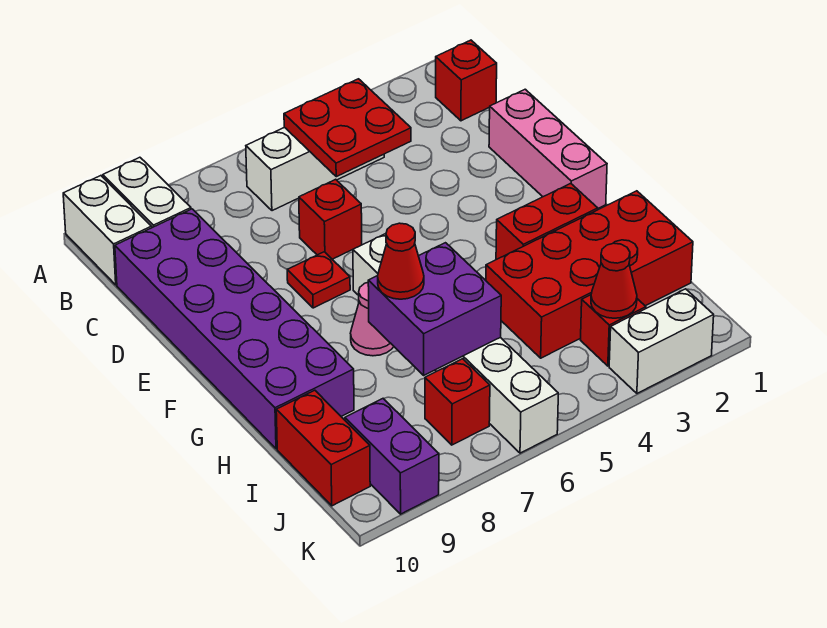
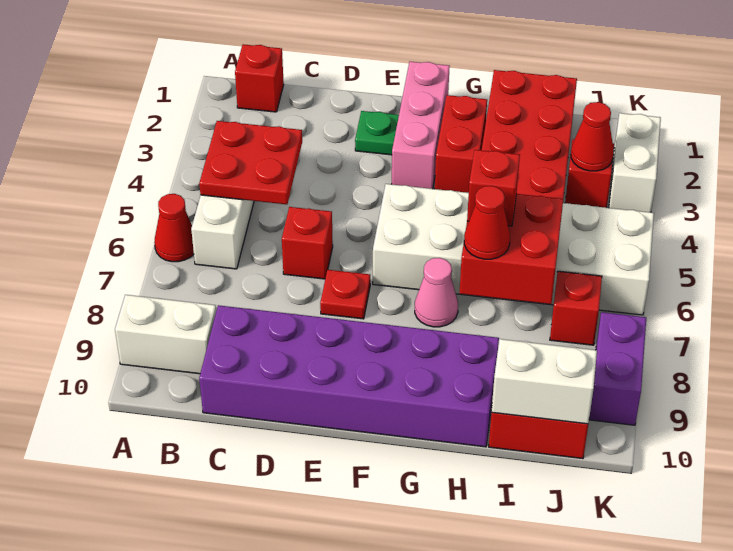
none -> red 1x1 cone [154,194,194,262]
white 1x2 brick [63,176,152,285] -> white 1x2 brick moved to [492,339,597,424]
pink 1x3 brick [489,89,607,208] -> pink 1x3 brick turned to [392,61,450,189]
none -> green 1x1 plate [355,111,399,155]
white 1x6 brick [353,234,558,453] -> white 2x6 brick [373,184,654,315]
purple 2x2 brick [368,243,501,375] -> red 2x2 brick [459,194,563,304]
none -> red 1x1 brick [467,150,520,226]
purple 1x2 brick [345,399,439,514] -> purple 1x2 brick turned to [589,312,646,425]

